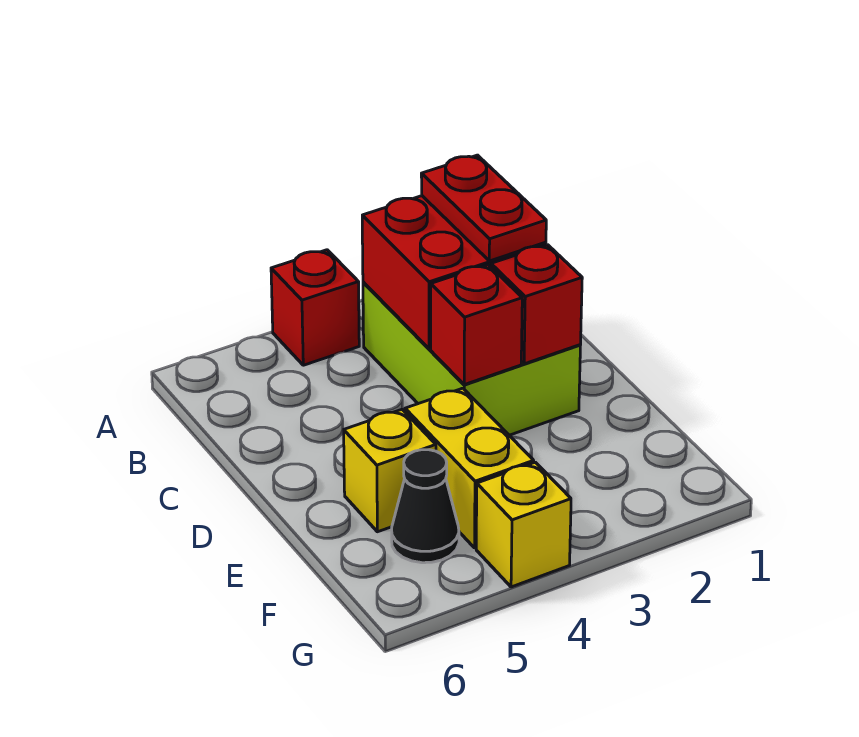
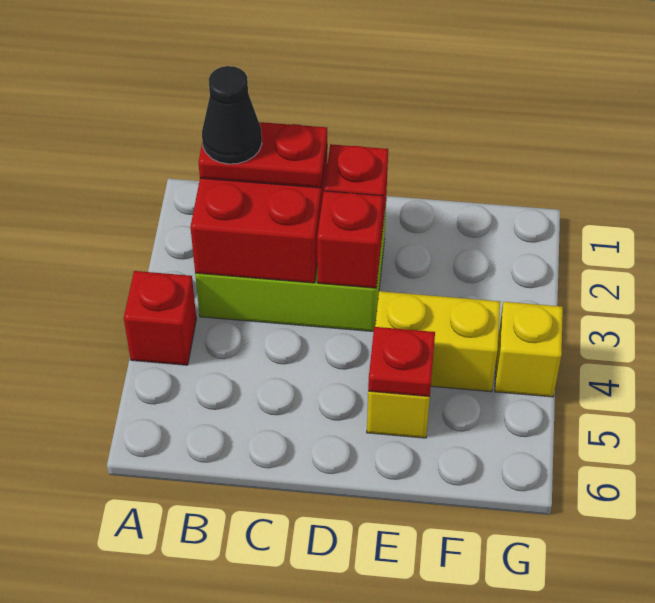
none -> red 1x1 plate [368,327,435,397]
black 1x1 cone [392,450,459,563] -> black 1x1 cone moved to [202,66,262,164]

